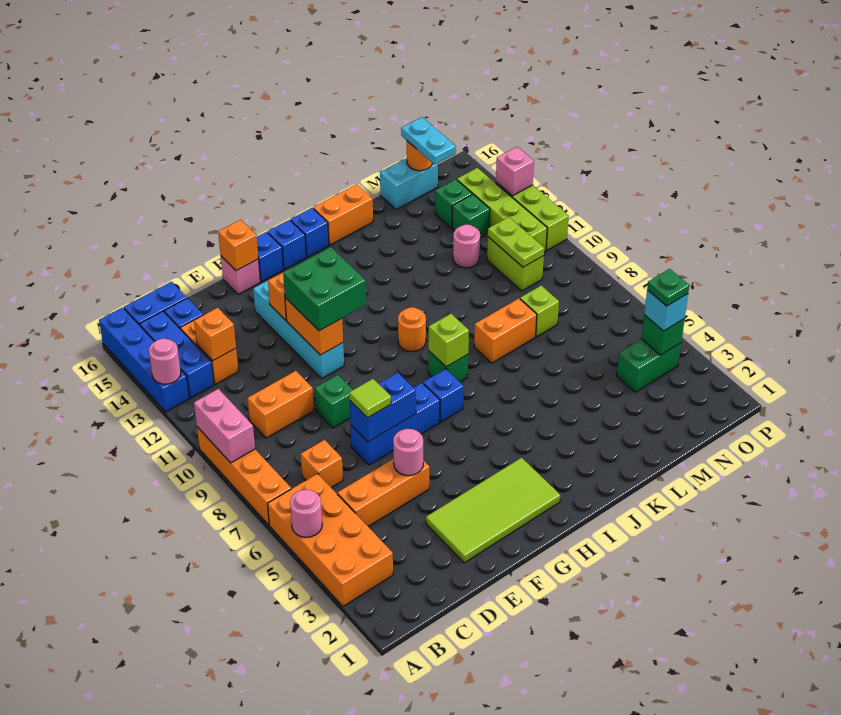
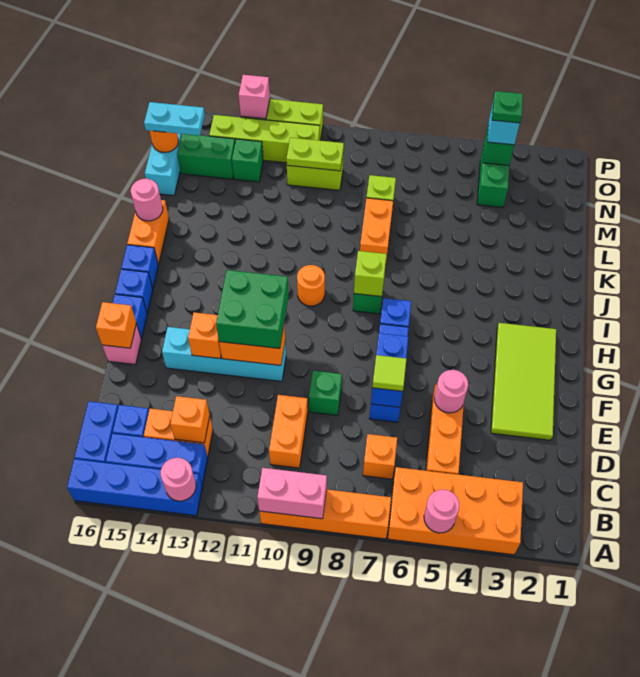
pink 1x1 round brick [453,225,480,268] -> pink 1x1 round brick moved to [131,179,163,221]
green 1x1 brick [435,179,472,228] -> green 1x2 brick [177,134,235,179]

